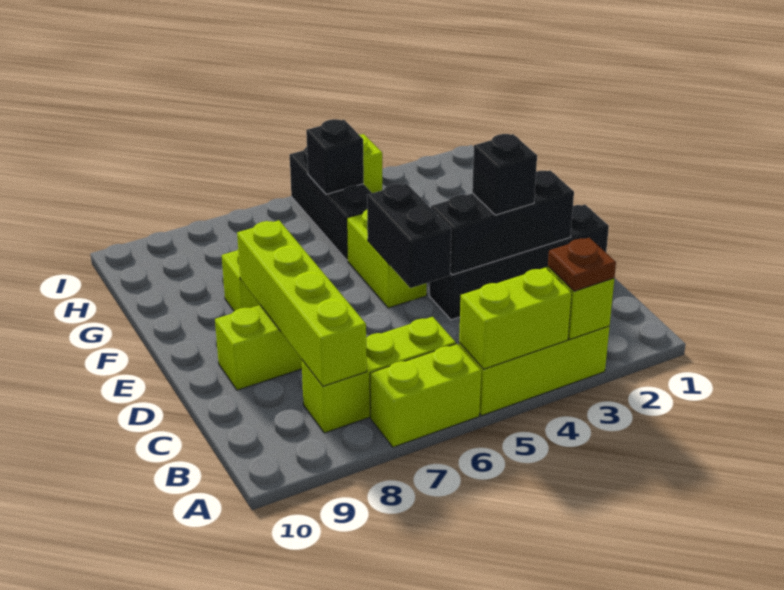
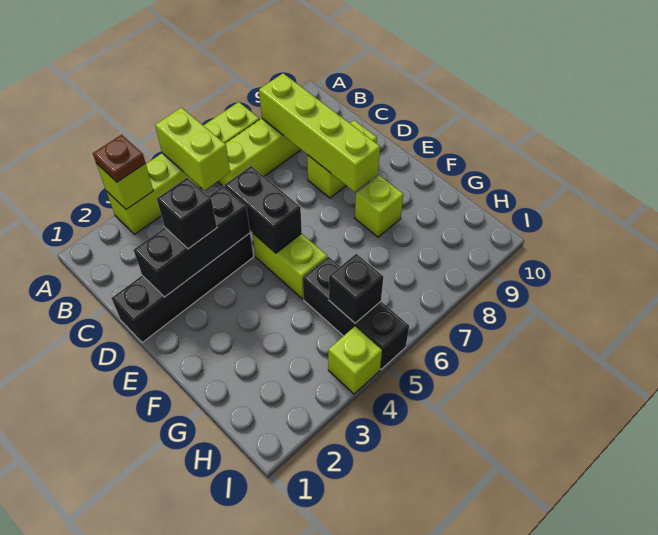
lime 1x2 brick [459,267,572,369] -> lime 1x2 brick turned to [155,108,230,190]

